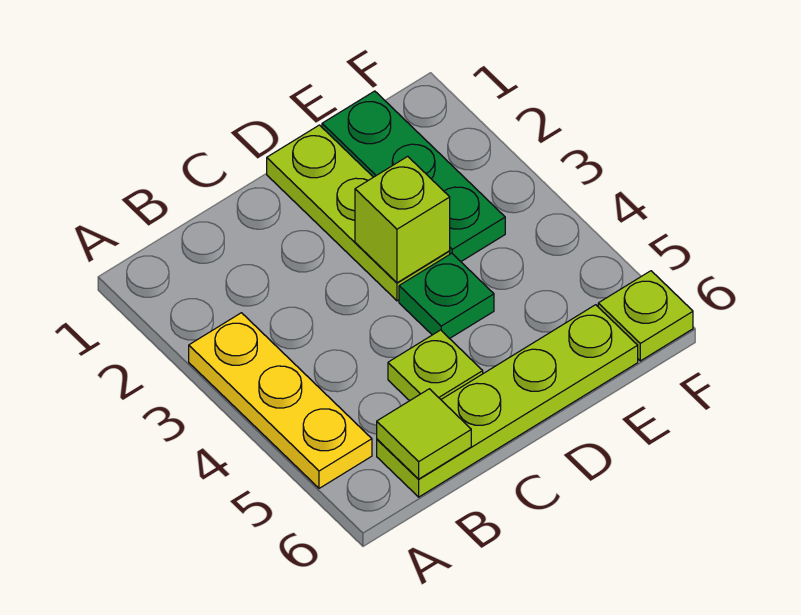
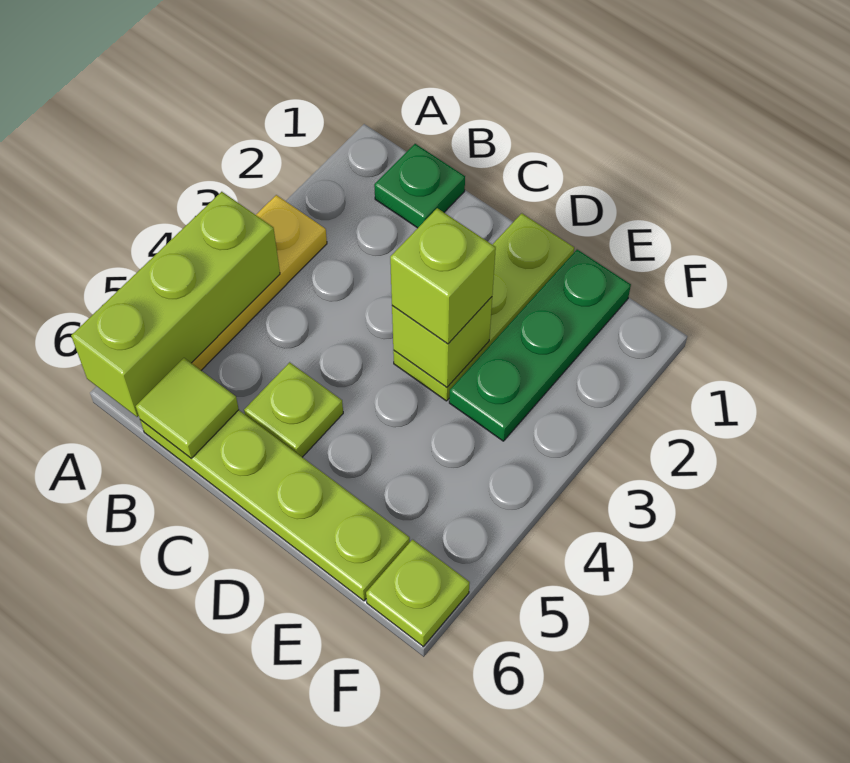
none -> lime 1x3 brick [71,192,280,417]
none -> lime 1x1 brick [390,208,496,344]
green 1x1 plate [399,253,494,339] -> green 1x1 plate moved to [374,144,465,228]

